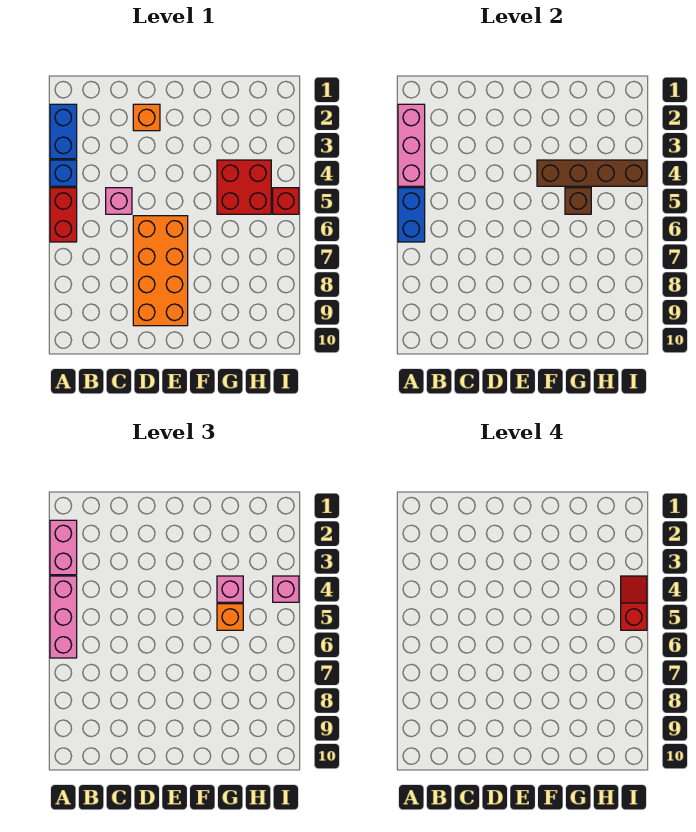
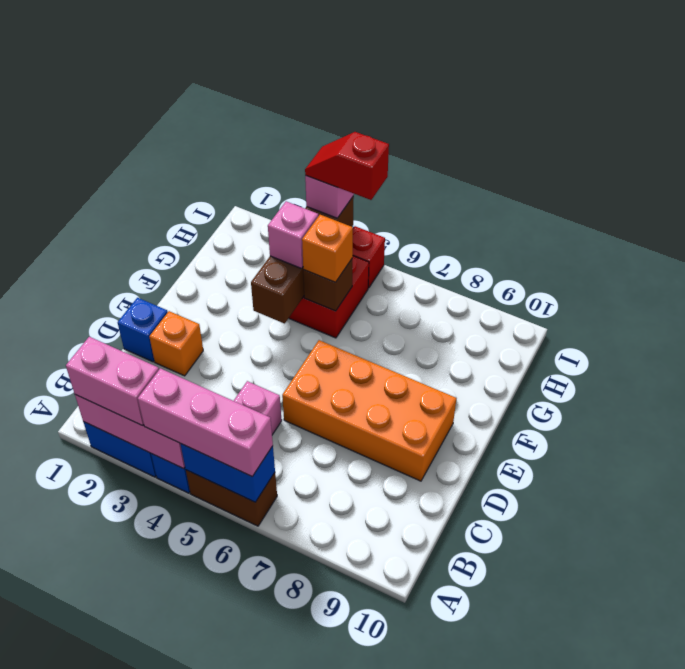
red 1x2 brick [50,188,77,242] -> brown 1x2 brick [186,470,277,526]
none -> blue 1x1 brick [118,298,168,362]

